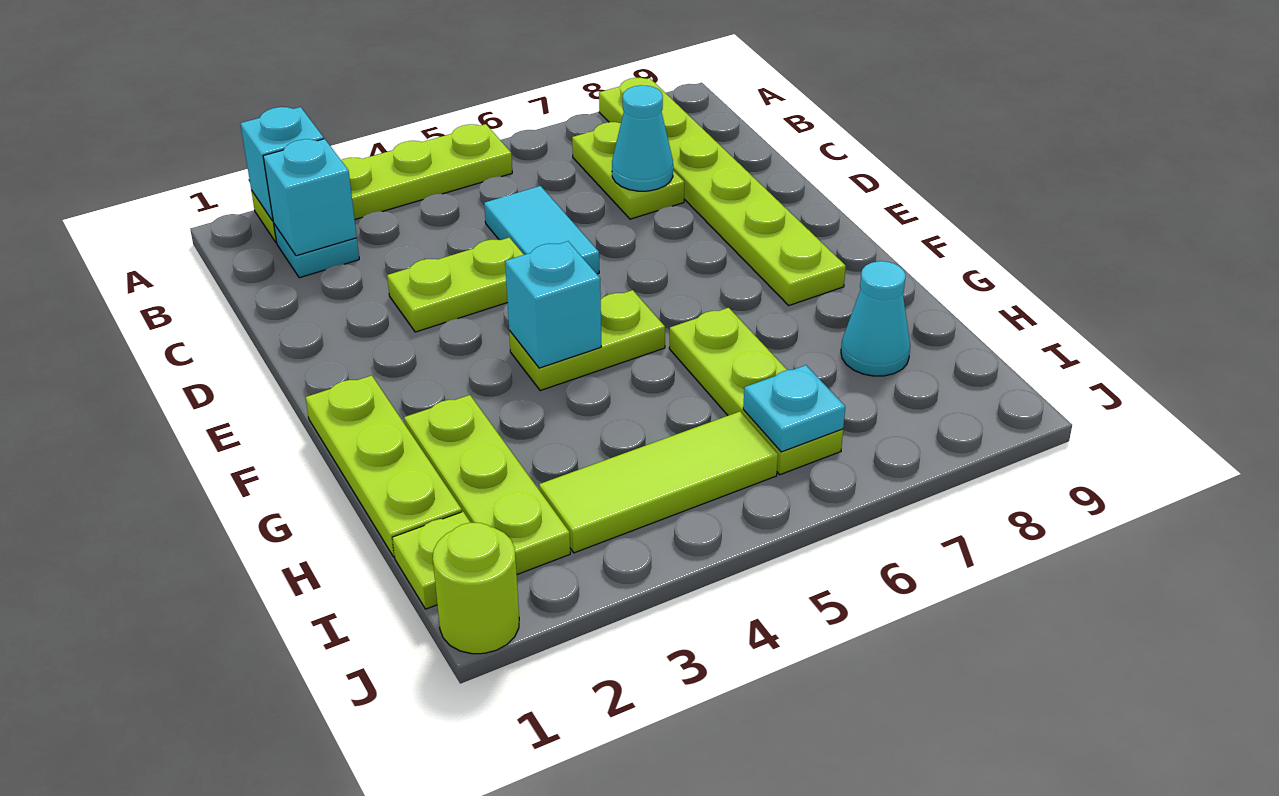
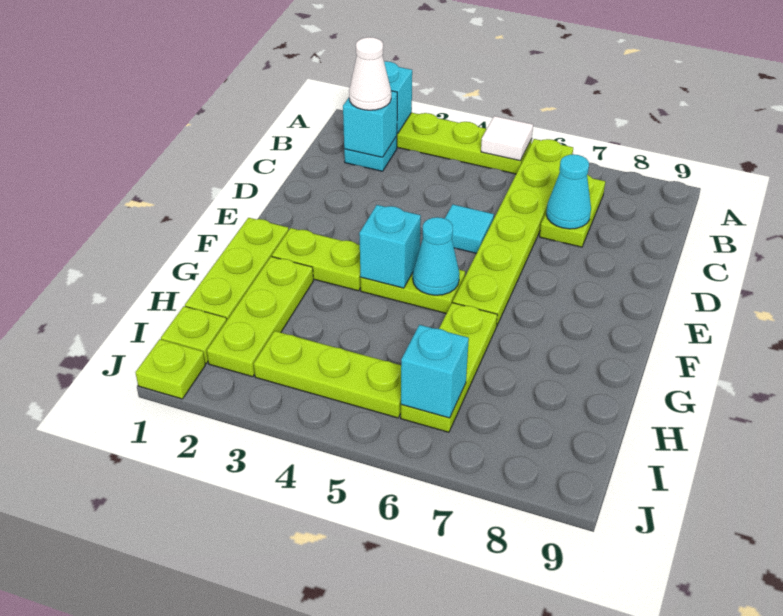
none -> white 1x1 tile [481,116,533,161]
lime 1x6 plate [599,78,846,305] -> lime 1x6 plate moved to [453,139,573,326]
none -> white 1x1 cone [349,37,391,110]
cyan 1x2 tile [484,186,599,274] -> cyan 1x1 tile [445,205,494,253]
lime 1x2 plate [387,237,524,332] -> lime 1x2 plate moved to [272,228,361,291]
cyan 1x1 cone [841,261,910,376] -> cyan 1x1 cone moved to [413,217,460,295]
lime 1x3 tile [539,412,778,553] -> lime 1x3 plate [254,331,401,418]
cyan 1x1 plate [743,365,845,452] -> cyan 1x1 brick [401,325,469,418]
lime 1x1 round brick [433,523,519,654] -> lime 1x1 plate [136,339,205,399]

